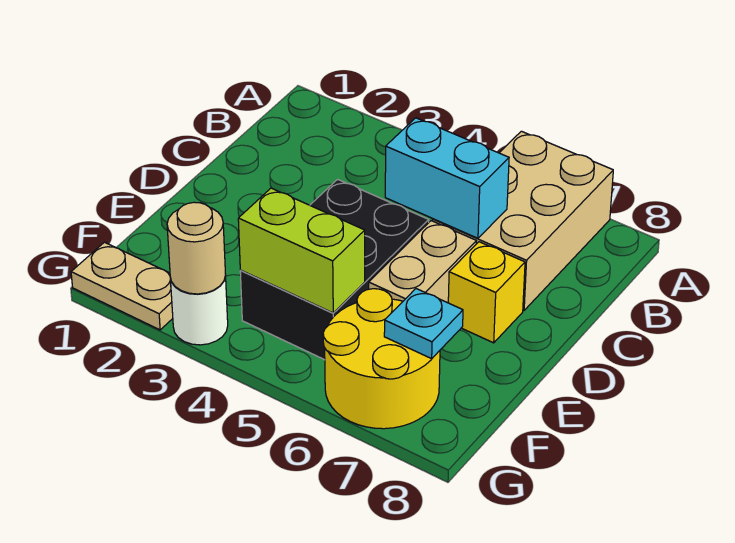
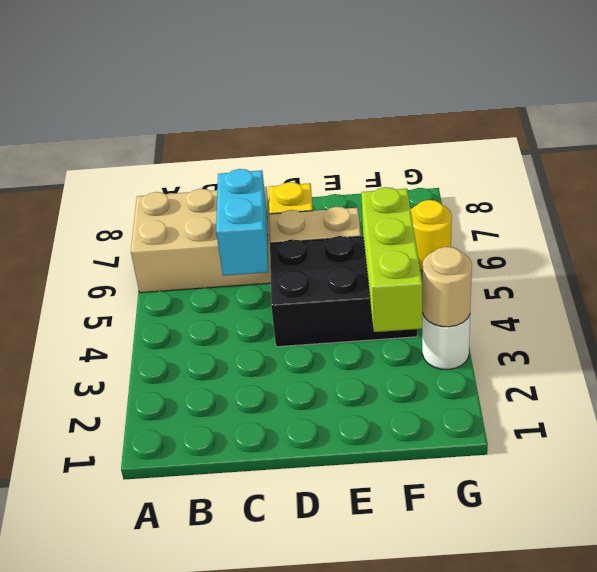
lime 1x2 brick [238,188,365,313] -> lime 1x3 brick [361,187,422,332]
yellow 2x2 round brick [323,289,440,429] -> yellow 1x1 round brick [411,200,452,271]
cyan 1x1 plate [384,289,463,359] -> none
tan 1x2 plate [71,242,173,330] -> none

